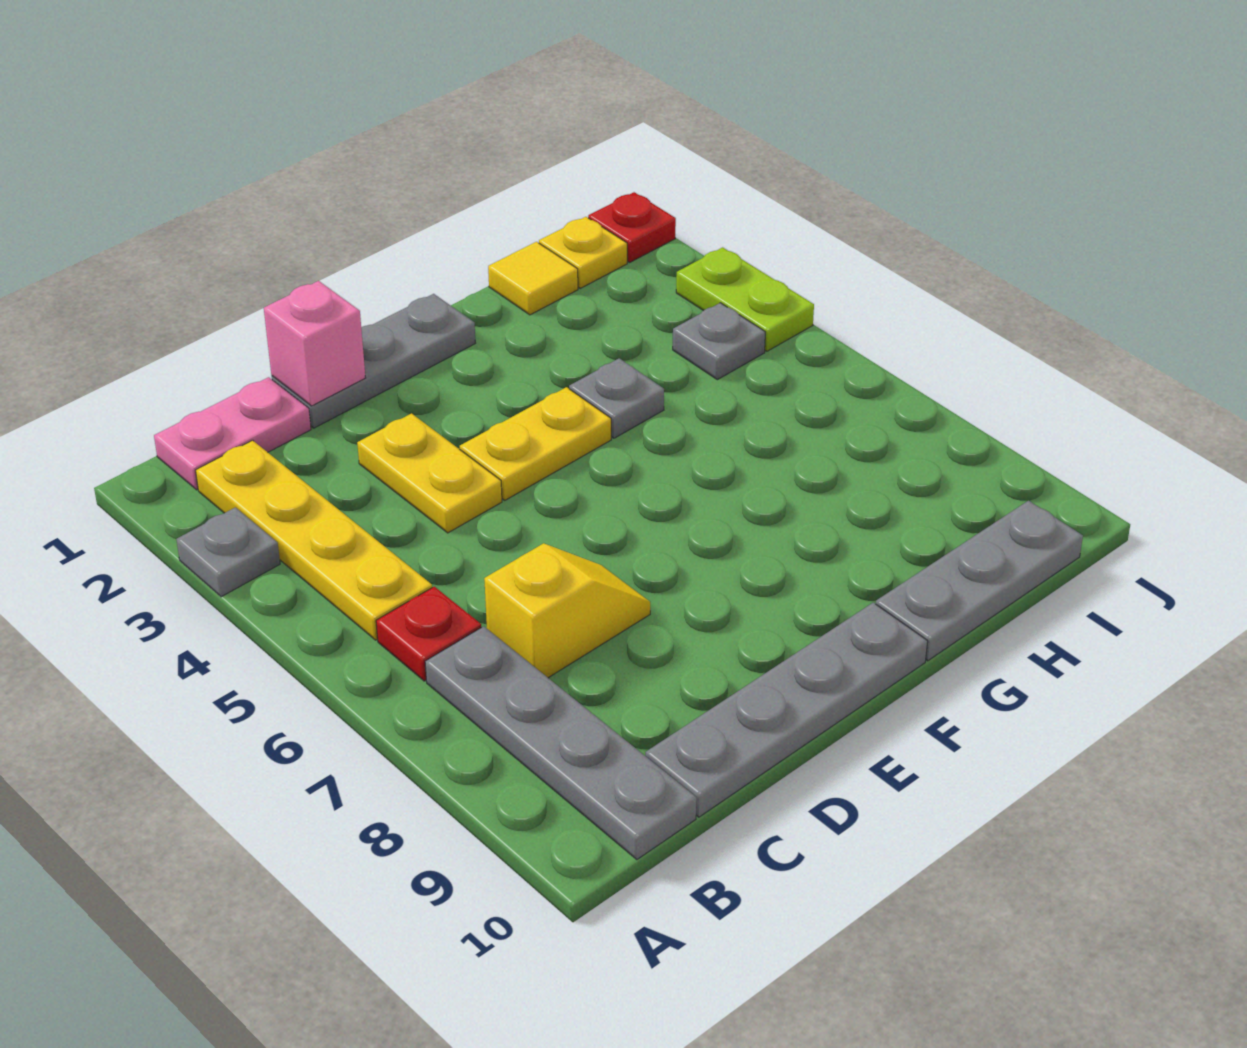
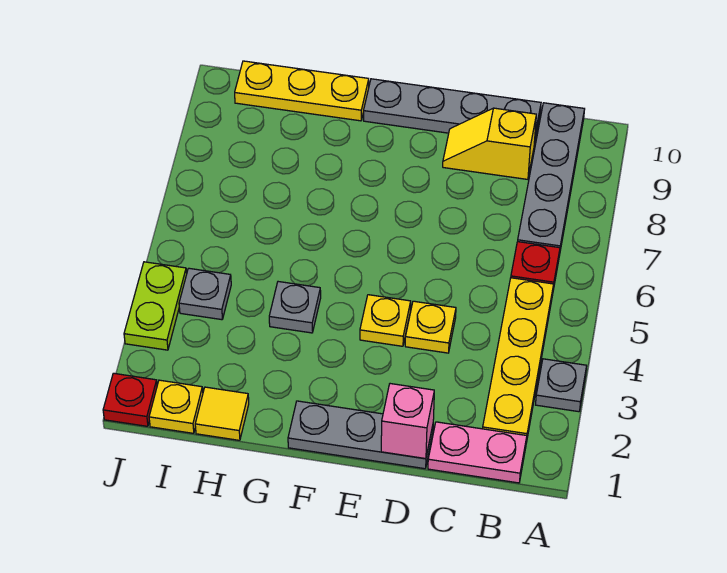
yellow 1x2 slope [484,543,650,678] -> yellow 1x2 slope moved to [443,108,536,179]
yellow 1x2 plate [357,413,502,533] -> yellow 1x1 plate [405,301,456,353]
yellow 1x2 plate [460,387,611,500] -> yellow 1x1 plate [360,295,411,346]
grey 1x3 plate [876,501,1083,661] -> yellow 1x3 plate [235,61,369,121]

